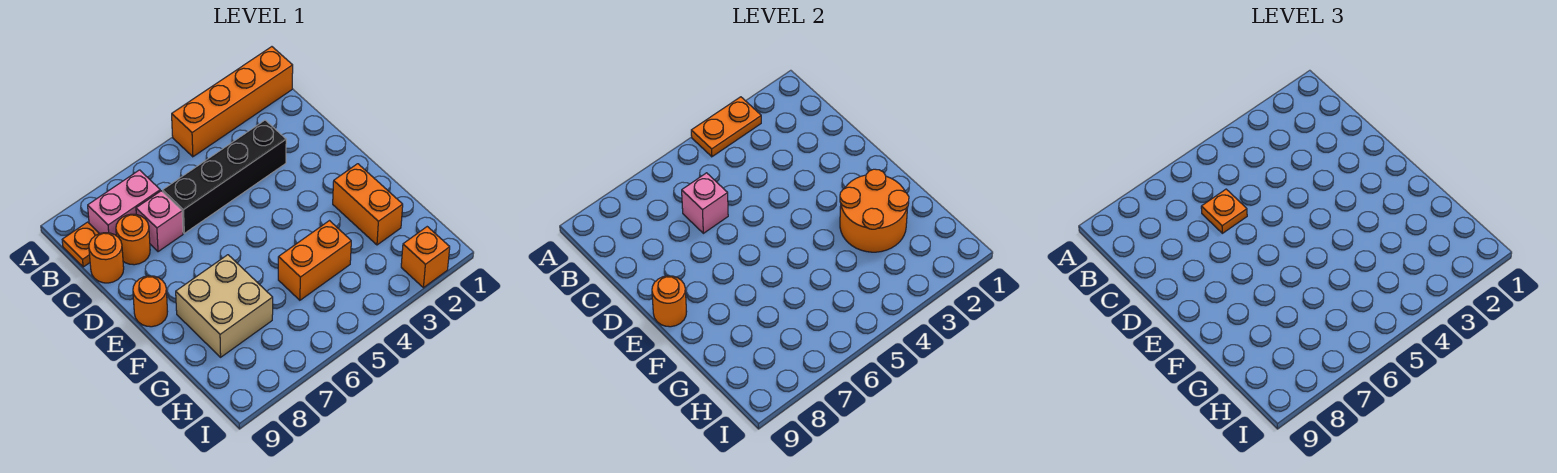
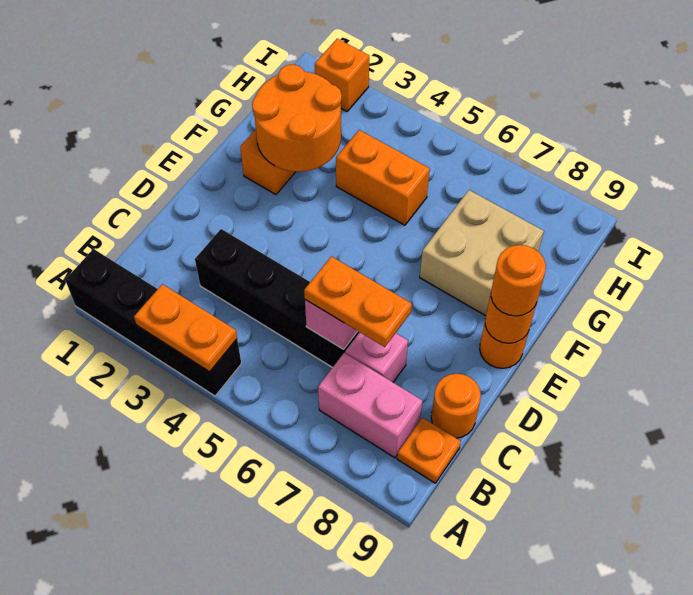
orange 1x4 brick [172,47,293,157] -> black 1x4 brick [65,249,241,396]
orange 1x1 plate [1201,189,1247,233] -> orange 1x2 plate [304,256,412,347]
orange 1x1 round brick [116,214,150,265] -> orange 1x1 round brick moved to [491,245,546,316]

